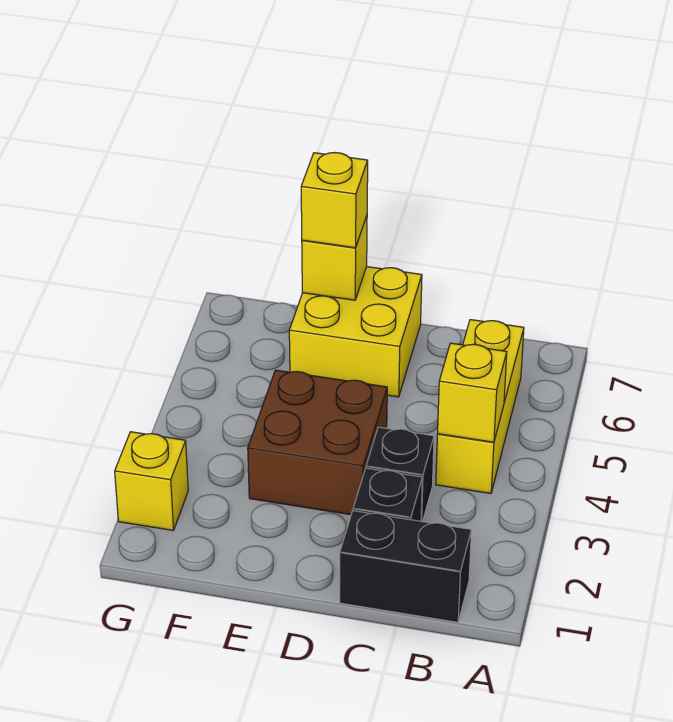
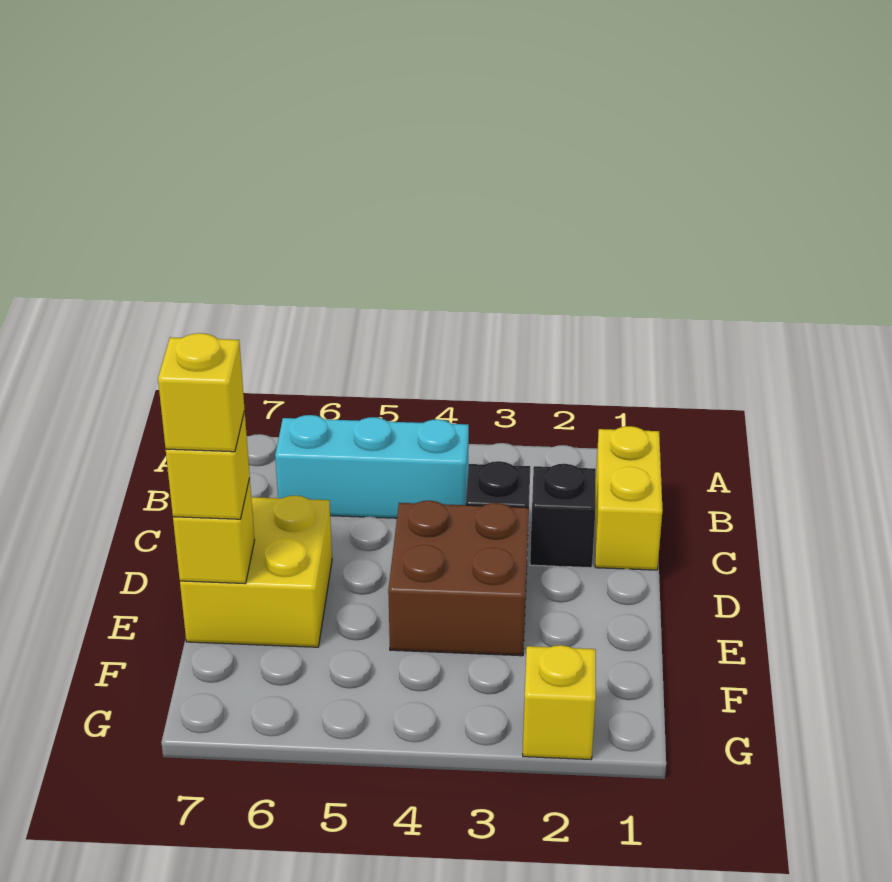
black 1x2 brick [340,511,471,622] -> yellow 1x2 brick [595,426,663,570]
yellow 1x3 brick [436,320,524,493] -> cyan 1x3 brick [275,415,469,518]
yellow 1x1 brick [438,343,507,442] -> yellow 1x1 brick moved to [158,333,245,452]

